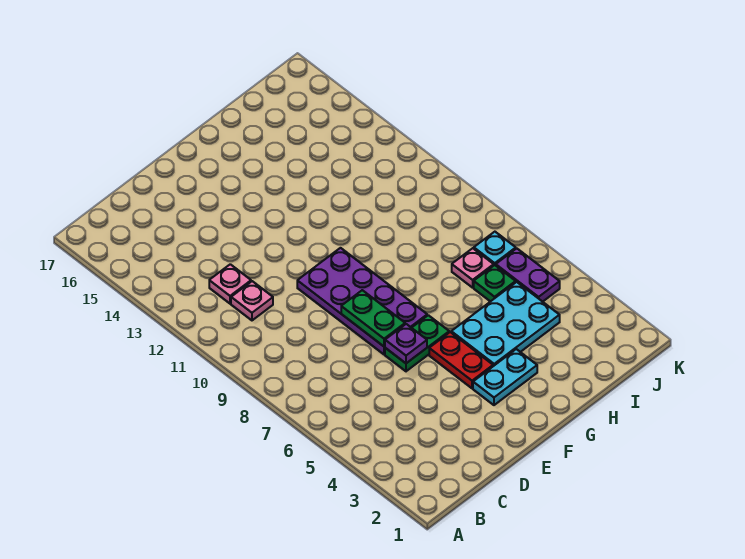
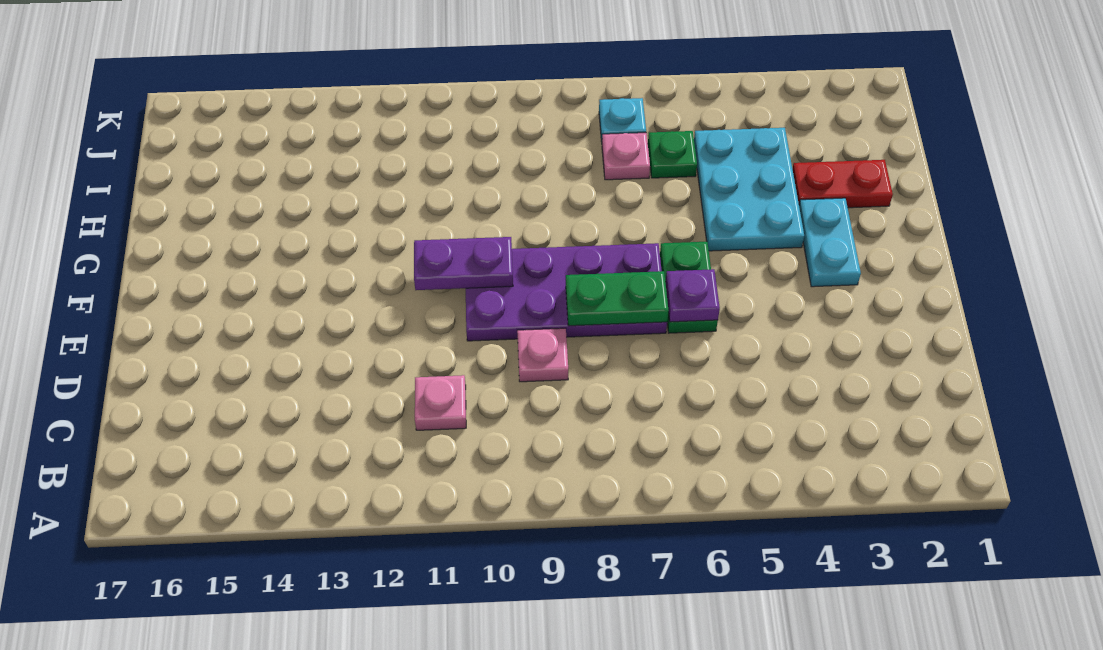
pink 1x1 plate [209,264,251,304] -> pink 1x1 plate moved to [517,328,568,382]
red 1x2 plate [429,332,493,388] -> red 1x2 plate moved to [792,160,893,208]
purple 1x2 plate [496,248,560,302] -> purple 1x2 plate moved to [414,237,513,290]

